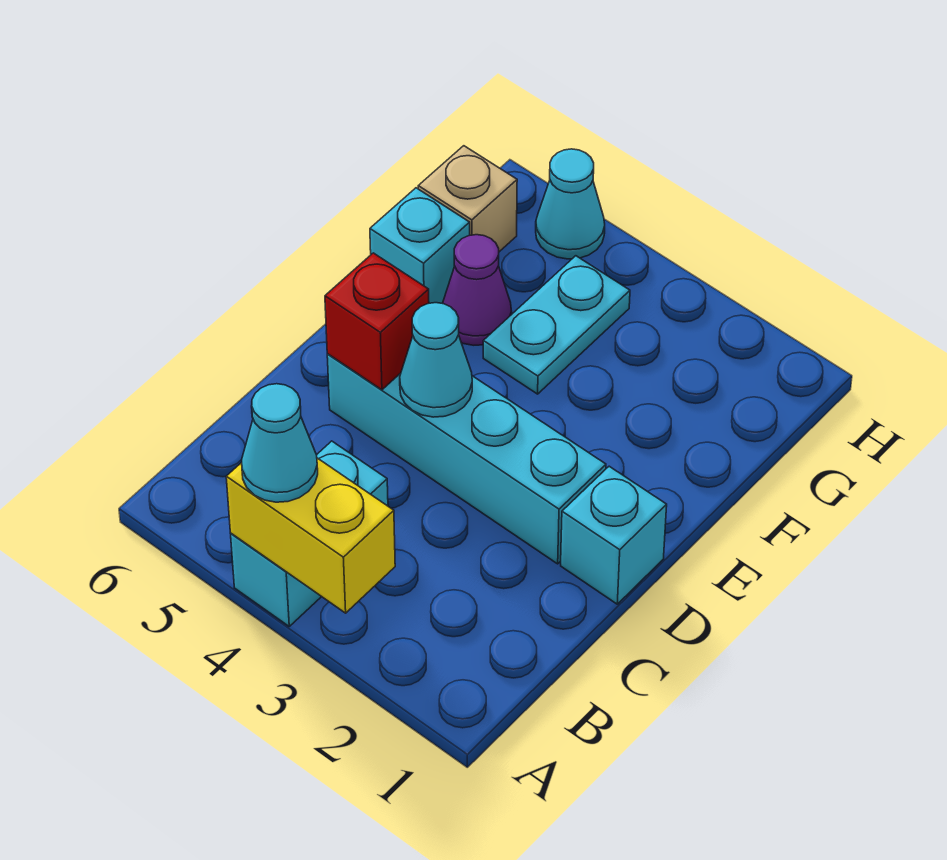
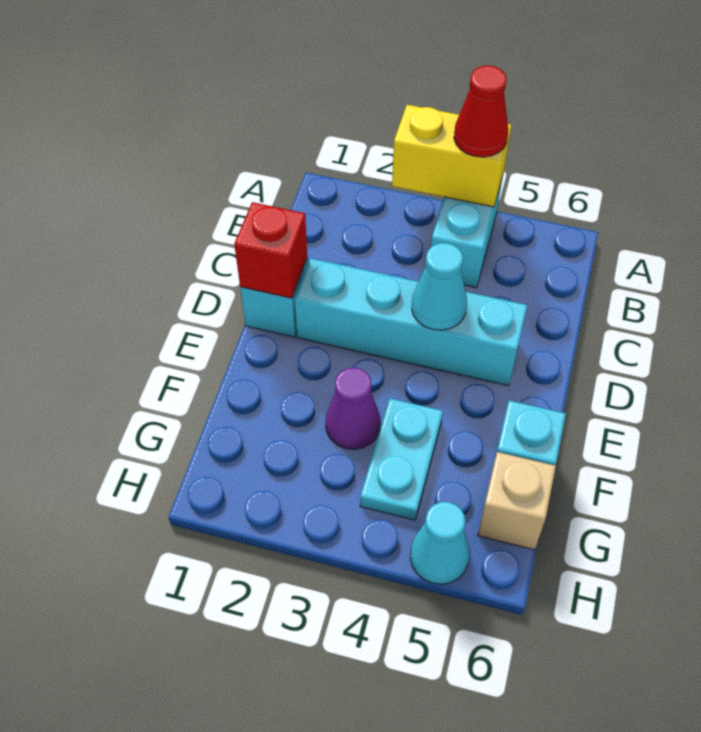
cyan 1x1 cone [242,384,318,502] -> red 1x1 cone [454,66,508,157]
red 1x1 brick [325,253,429,390] -> red 1x1 brick moved to [234,202,307,298]
purple 1x1 cone [443,235,512,345] -> purple 1x1 cone moved to [326,367,380,449]

